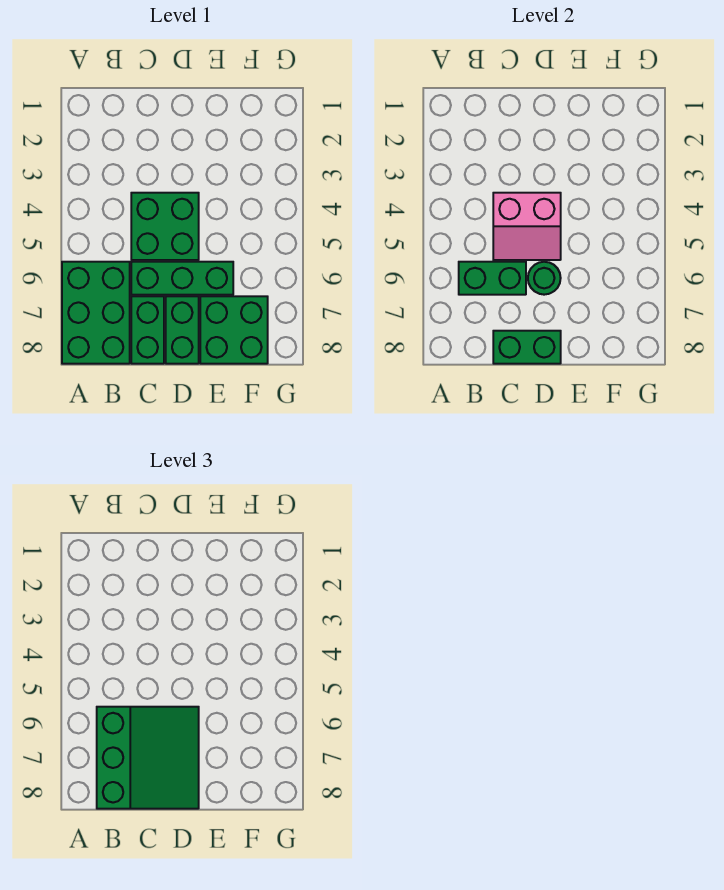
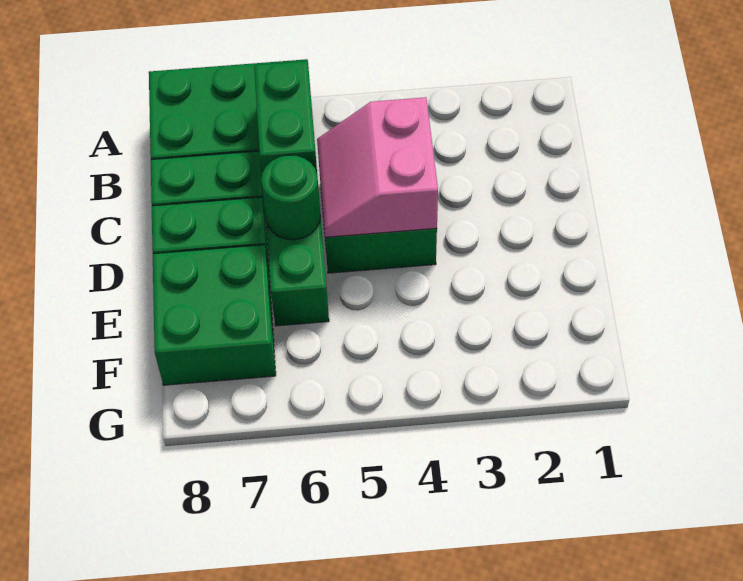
green 3x3 slope [97,707,199,809] -> none
green 1x2 brick [493,331,561,364] -> none

